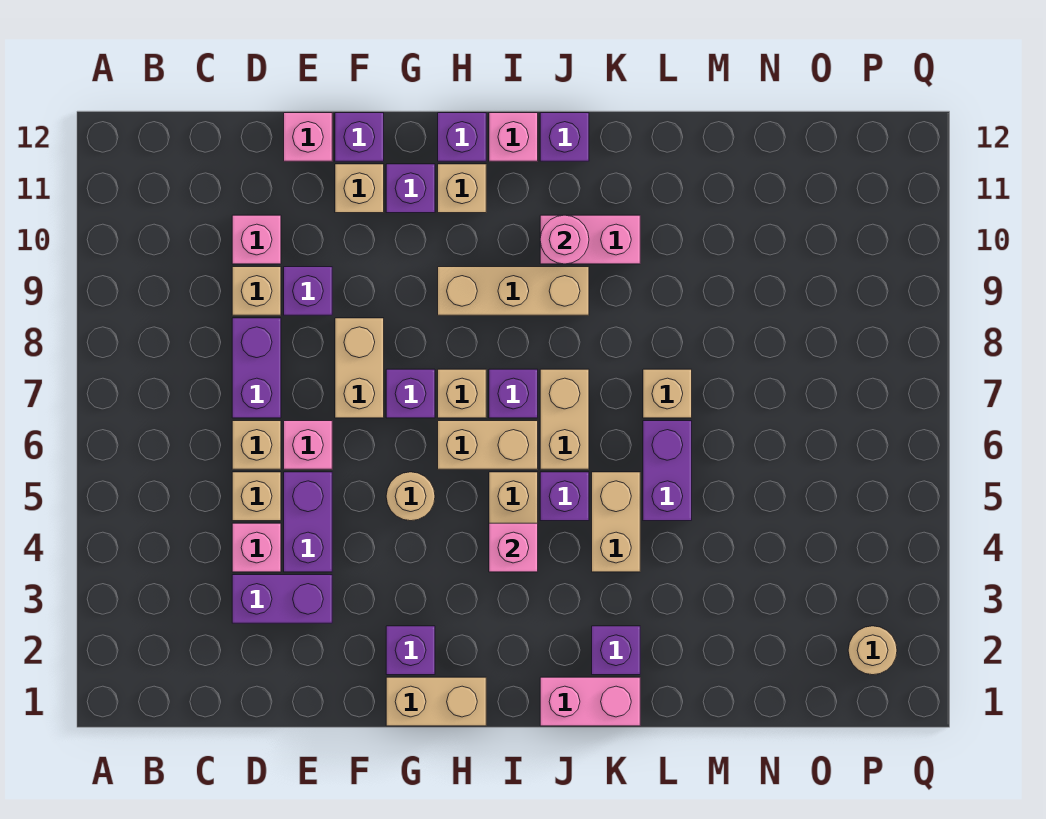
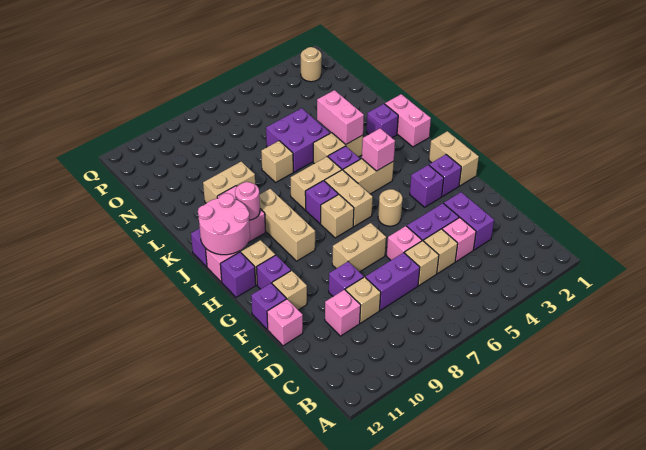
purple 1x1 brick [386,369,435,418] -> purple 1x1 brick moved to [410,165,444,207]
none -> pink 2x2 round brick [198,193,250,255]
none -> pink 1x2 brick [317,90,364,144]
purple 1x2 brick [643,421,692,521] -> purple 2x2 brick [266,108,330,172]
none -> tan 1x2 brick [203,162,255,203]

